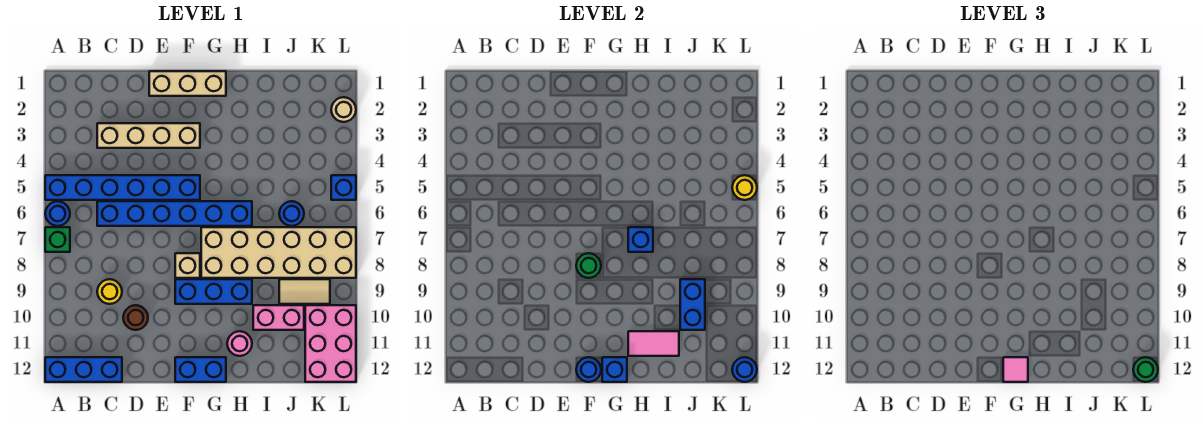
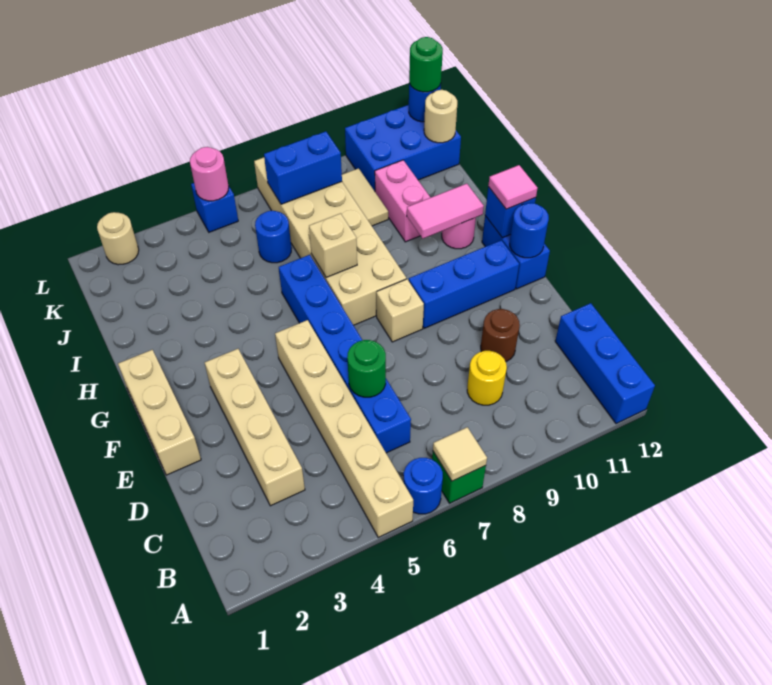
blue 1x6 brick [45,175,200,200] -> tan 1x6 brick [275,320,413,537]
none -> tan 1x1 tile [433,427,487,481]
green 1x1 round brick [576,253,601,278] -> green 1x1 round brick moved to [347,340,386,397]
blue 1x3 brick [175,279,252,304] -> blue 1x3 brick turned to [409,240,519,328]
blue 1x1 brick [628,227,653,252] -> tan 1x1 brick [309,213,357,278]
pink 1x2 tile [628,331,679,356] -> pink 1x2 tile turned to [407,184,484,238]
blue 1x2 brick [680,279,705,330] -> blue 1x2 brick moved to [264,131,342,204]
pink 2x3 brick [305,305,356,382] -> blue 2x3 brick [345,105,461,191]
none -> tan 1x1 round brick [424,90,457,143]
yellow 1x1 round brick [732,175,757,200] -> pink 1x1 round brick [190,147,229,201]

